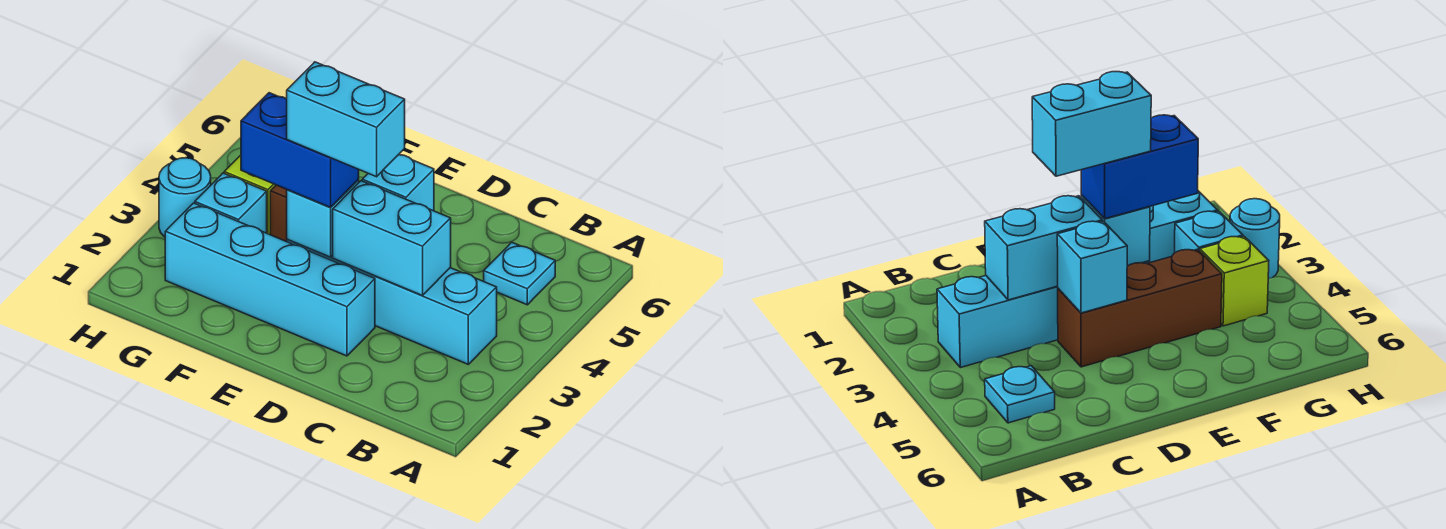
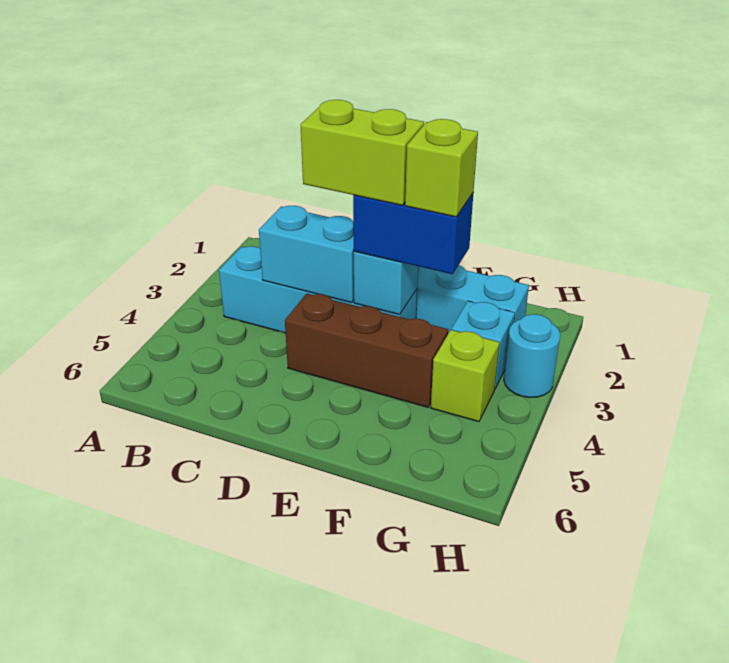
cyan 1x1 plate [484,242,555,305] -> none
cyan 1x2 brick [287,62,405,177] -> lime 1x2 brick [300,100,424,205]
cyan 1x1 brick [362,155,434,211] -> none
none -> lime 1x1 brick [405,119,478,217]

